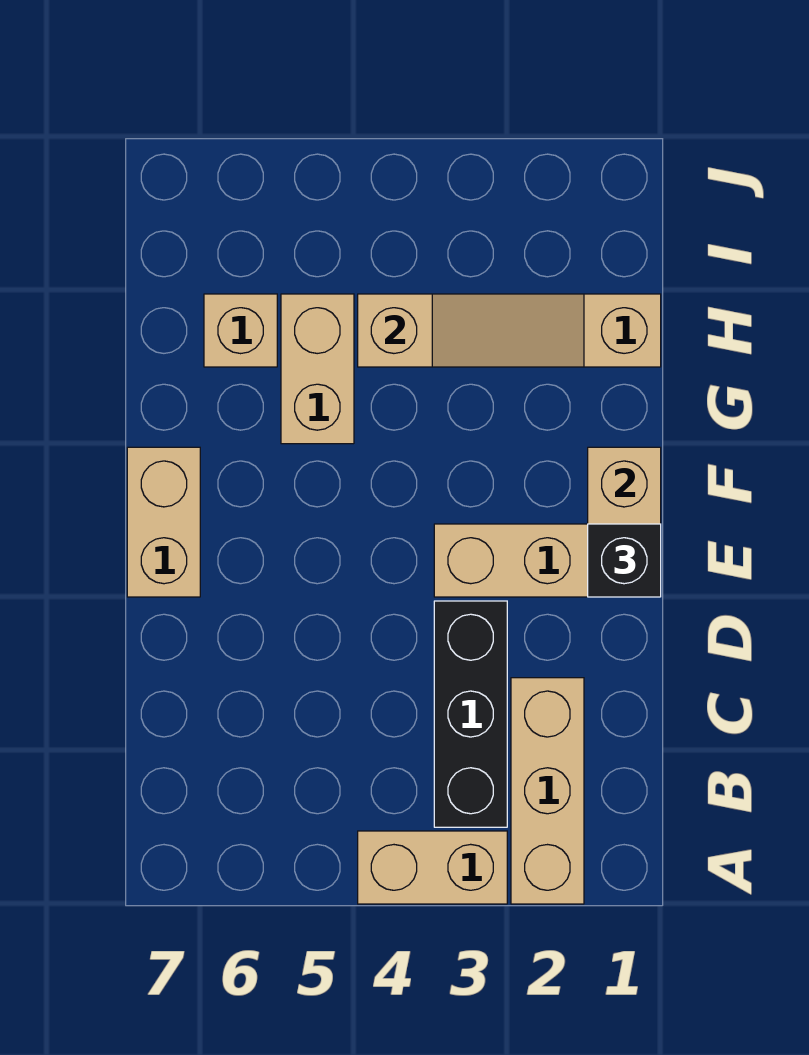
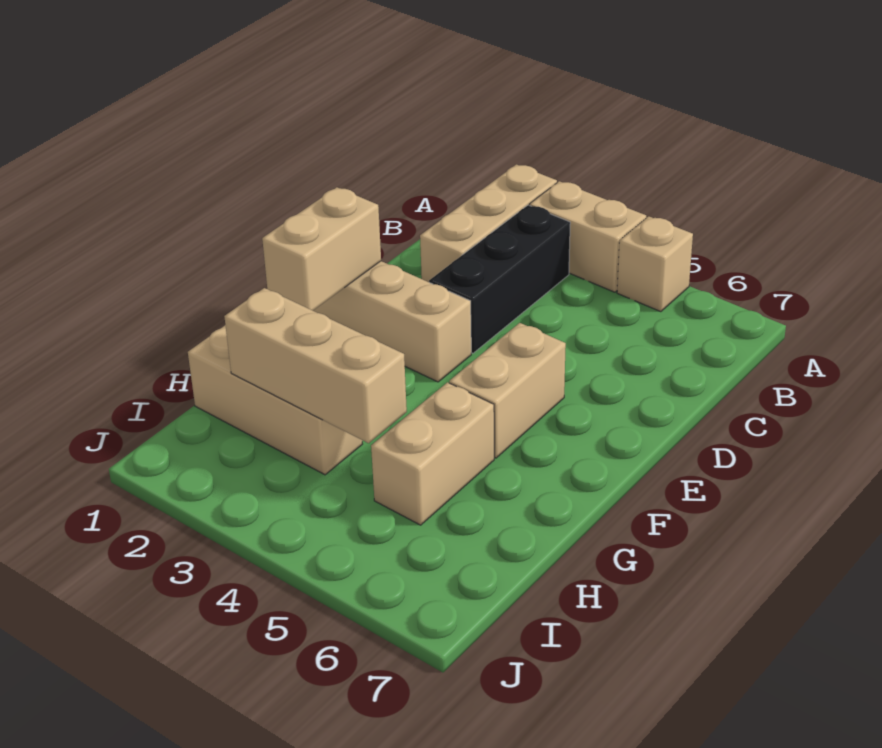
black 1x1 brick [588,524,661,597] -> none
tan 1x2 brick [127,447,200,597] -> tan 1x2 brick moved to [449,323,566,458]
tan 1x3 slope [358,294,584,367] -> tan 1x3 brick [224,288,407,443]
tan 1x1 brick [204,294,277,367] -> tan 1x1 brick moved to [617,216,693,312]

